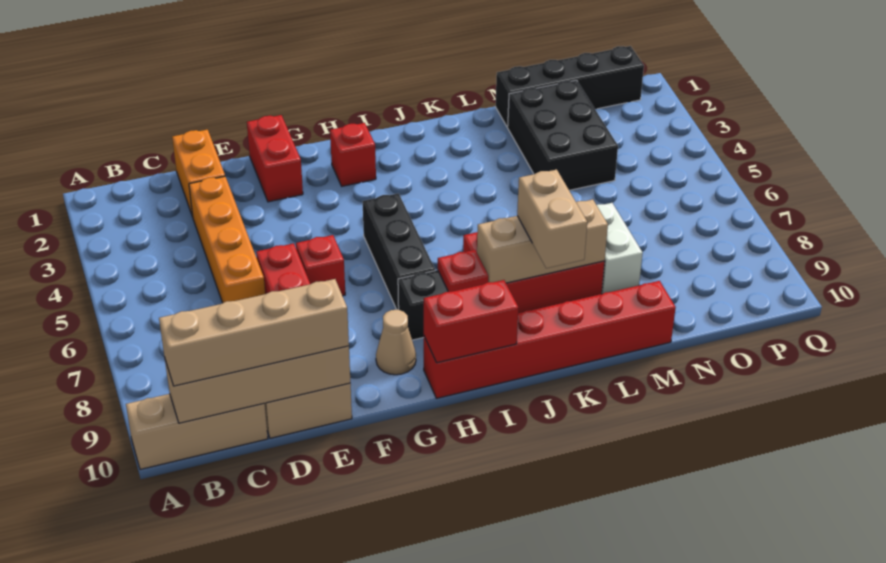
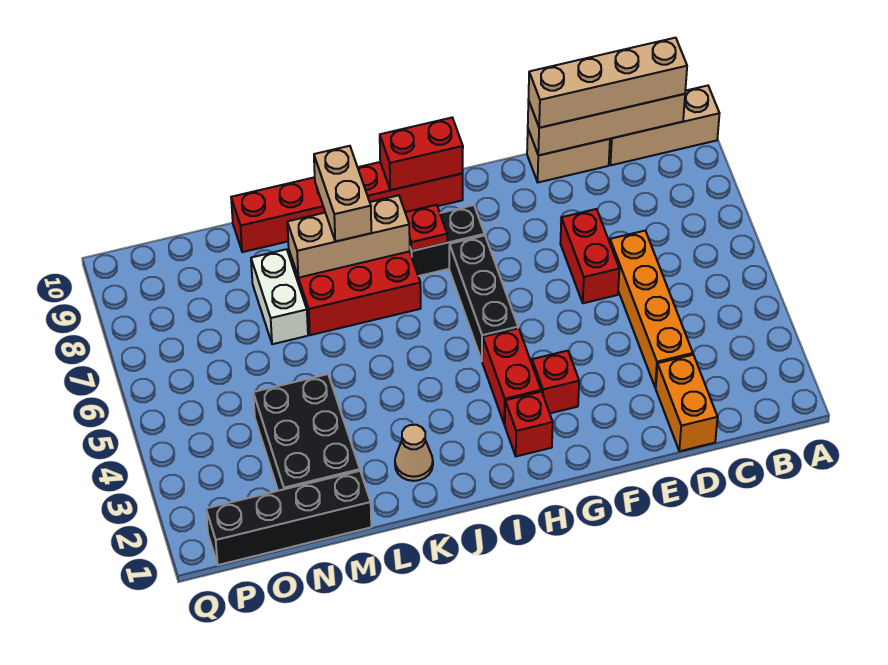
red 1x2 brick [247,115,303,202] -> red 1x2 brick moved to [482,328,541,424]
red 1x1 brick [296,235,345,296] -> red 1x1 brick moved to [532,351,579,413]
tan 1x1 cone [376,310,416,375] -> tan 1x1 cone moved to [395,425,433,481]

